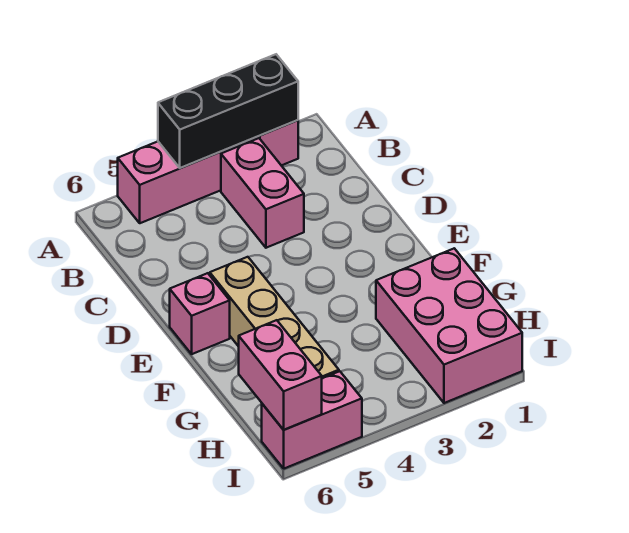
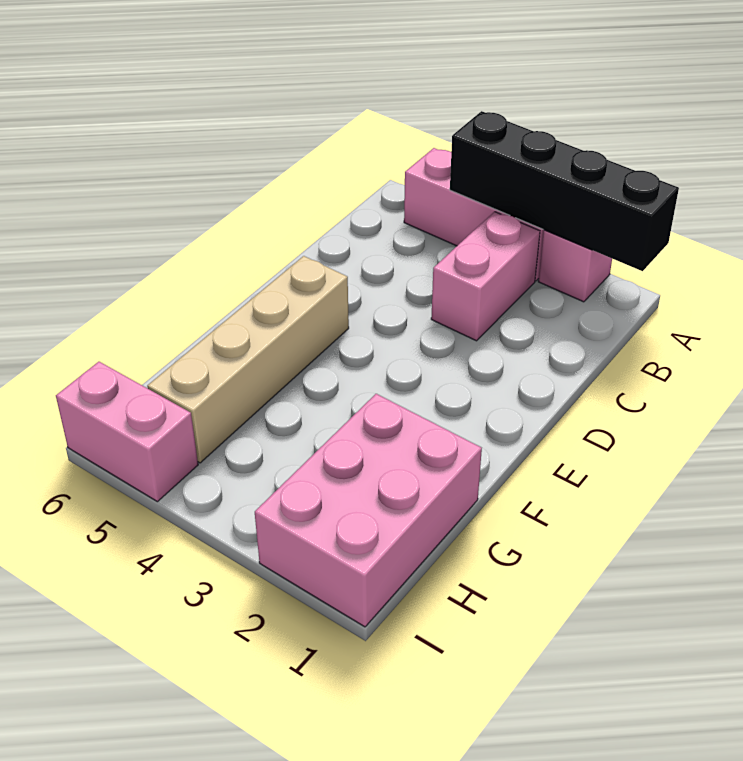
black 1x3 brick [158,54,298,168] -> black 1x4 brick [450,111,679,271]
pink 1x1 brick [170,273,230,354] -> none
pink 1x2 brick [239,320,322,430] -> none

